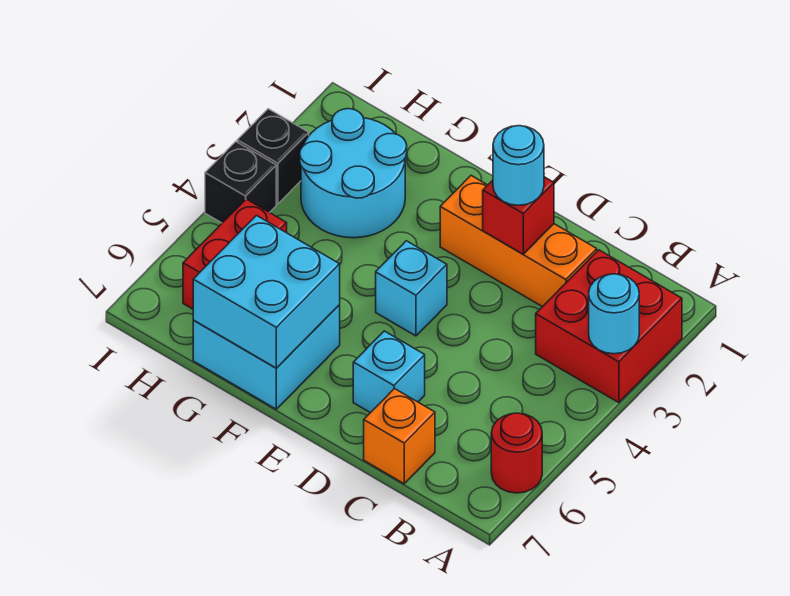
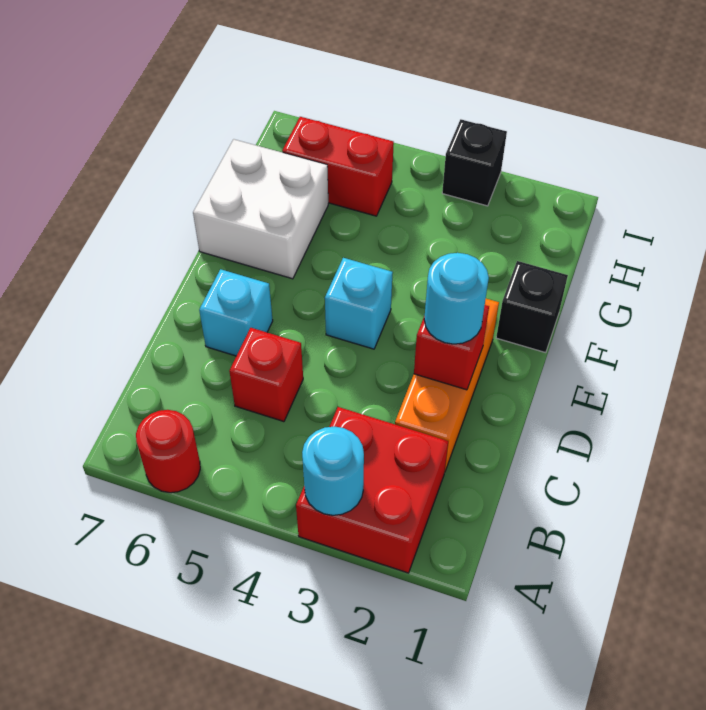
none -> red 1x1 brick [229,328,303,422]
orange 1x1 brick [364,389,435,484] -> none
cyan 2x2 brick [193,305,340,409] -> white 2x2 brick [193,139,328,279]
cyan 2x2 brick [193,216,340,368] -> none
cyan 2x2 round brick [300,109,407,238] -> none
black 1x1 brick [205,142,276,223] -> black 1x1 brick moved to [496,261,568,353]

